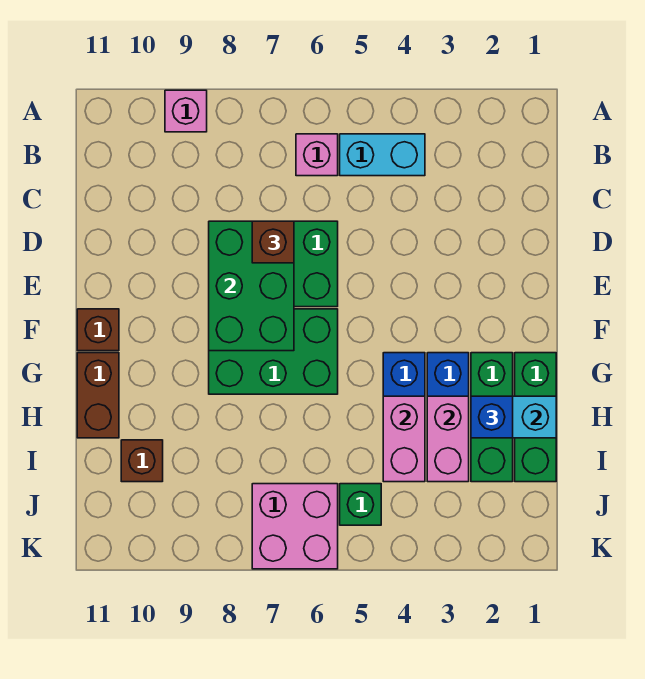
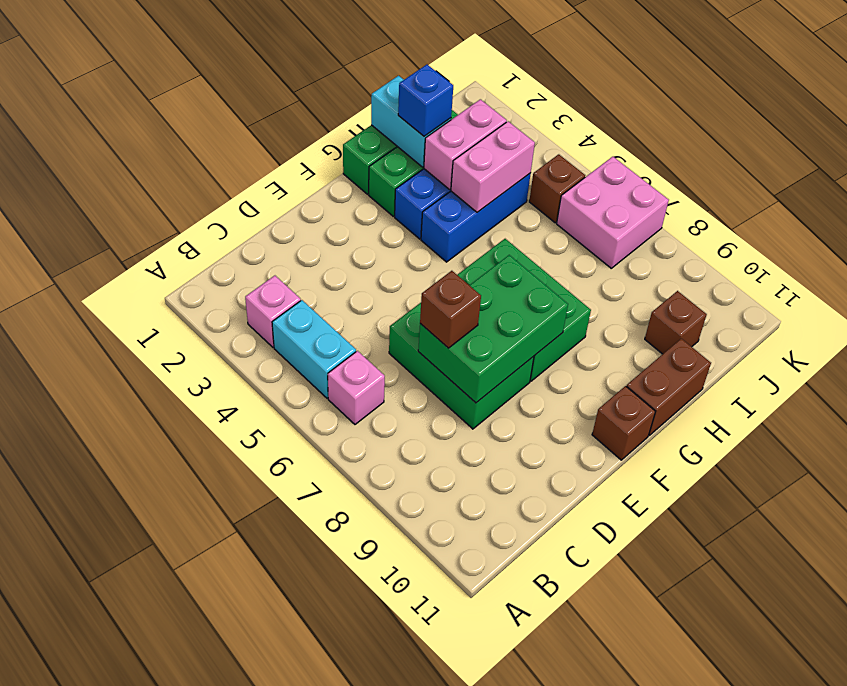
pink 1x1 brick [165,90,207,132] -> pink 1x1 brick moved to [245,276,301,347]
green 1x1 brick [340,484,381,525] -> brown 1x1 brick [529,154,585,223]

